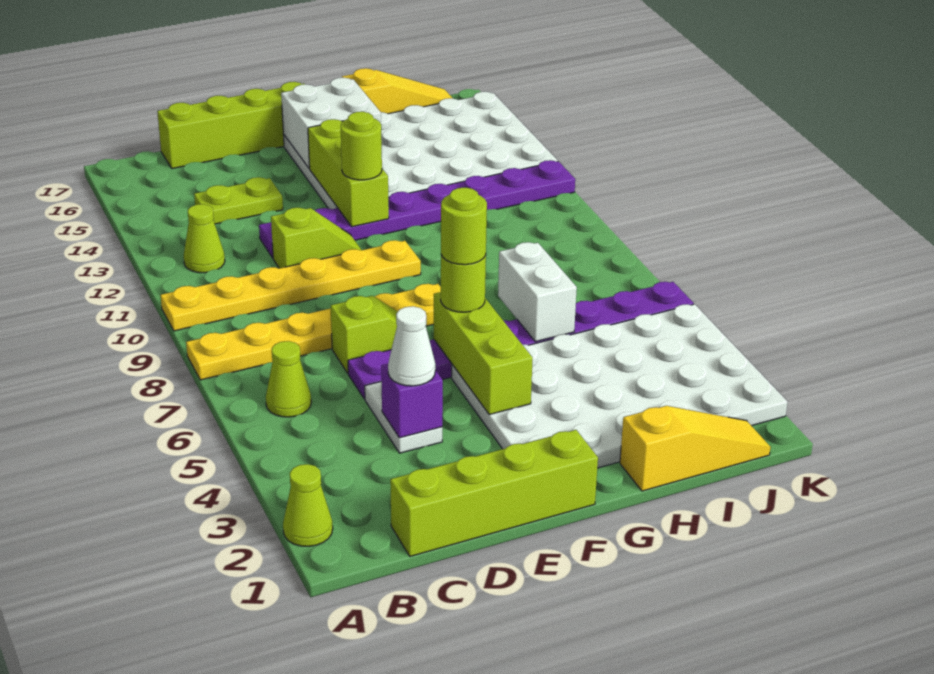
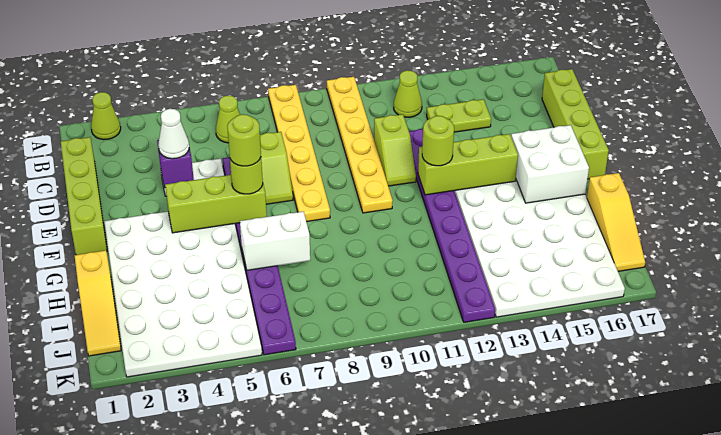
lime 1x2 plate [194,177,283,224] -> lime 1x2 plate turned to [427,99,491,132]

